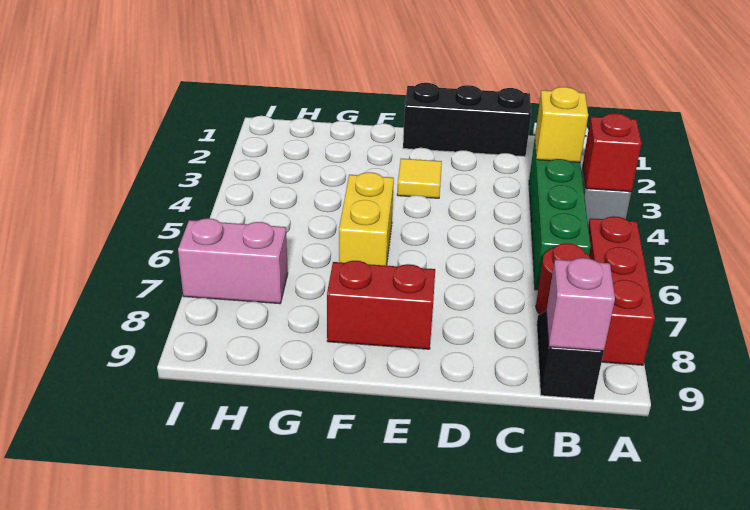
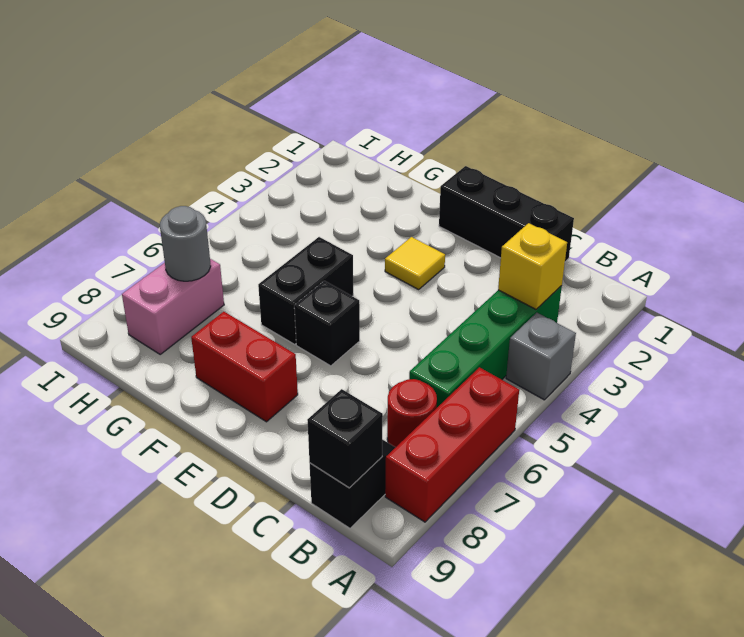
red 1x1 brick [583,113,642,192] -> none
pink 1x1 brick [546,258,615,351] -> black 1x1 brick [307,389,383,488]
none -> black 1x1 brick [294,281,360,366]
yellow 1x2 brick [339,172,394,266] -> black 1x2 brick [258,237,353,344]
pink 1x2 brick [178,218,288,304] -> pink 1x2 brick turned to [122,259,224,354]
none -> grey 1x1 round brick [160,206,211,281]

